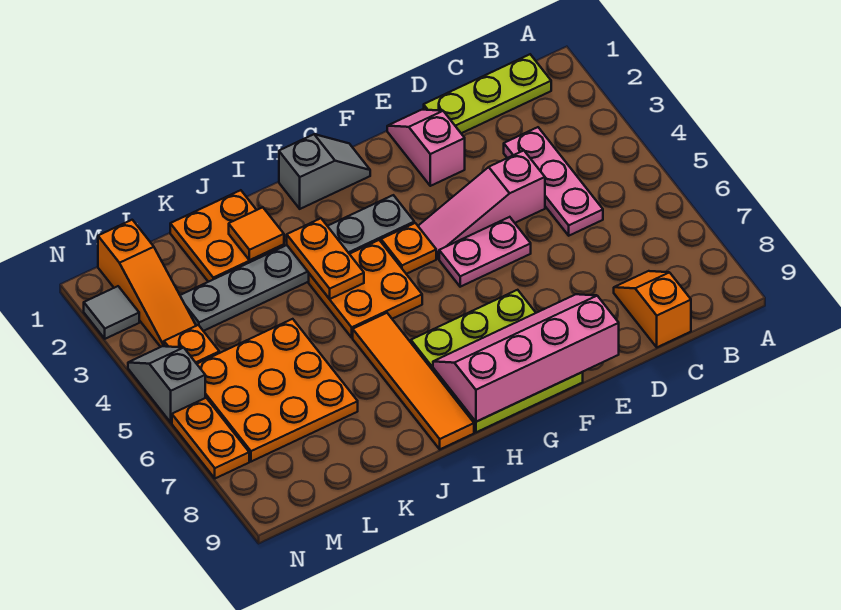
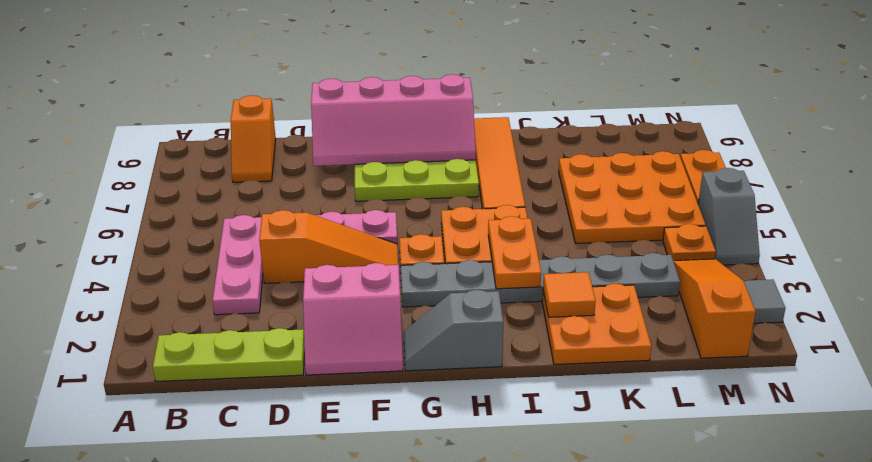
pink 1x3 slope [418,151,545,259] -> orange 1x3 slope [259,210,398,283]
pink 1x2 slope [387,110,465,186] -> pink 2x2 slope [303,263,403,375]

